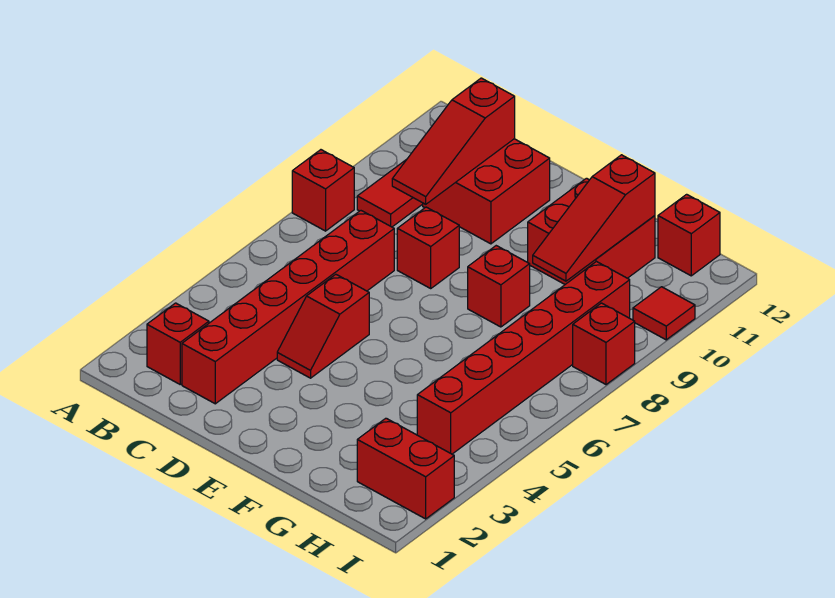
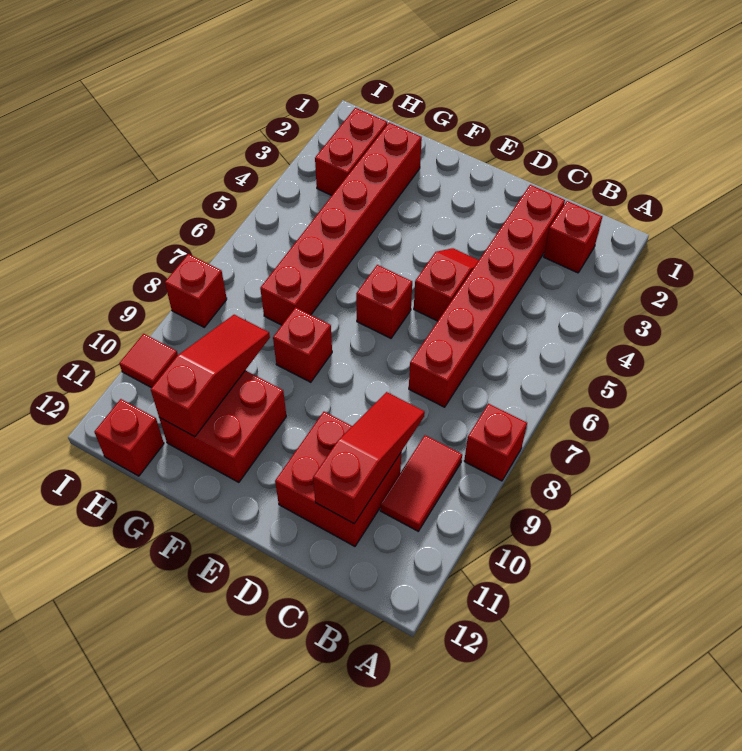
red 1x1 brick [397,207,459,288] -> red 1x1 brick moved to [356,265,412,338]
red 1x2 brick [357,418,454,519] -> red 1x2 brick turned to [315,108,387,195]
red 1x6 brick [417,262,630,454] -> red 1x6 brick moved to [260,123,422,325]

